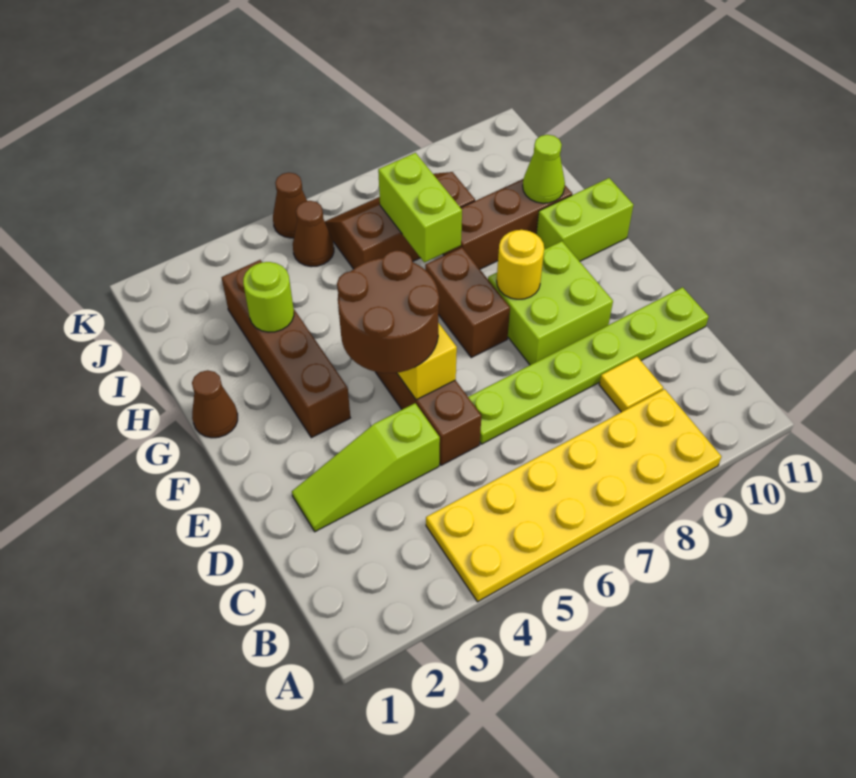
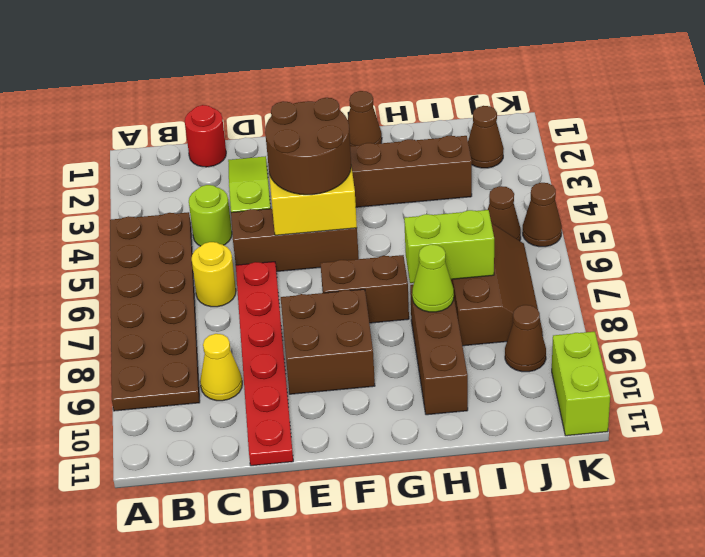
yellow 2x6 plate [426,389,721,602] -> brown 2x6 plate [110,212,200,411]
none -> red 1x1 round brick [185,105,226,167]
yellow 1x1 tile [599,356,663,412] -> yellow 1x1 cone [200,334,242,401]
lime 1x6 plate [468,287,709,444] -> red 1x6 plate [236,262,293,466]
lime 2x2 brick [488,241,613,365] -> brown 2x2 brick [281,289,375,394]
yellow 1x1 round brick [497,230,544,299] -> yellow 1x1 round brick moved to [191,242,236,307]
lime 1x2 brick [536,178,633,261] -> lime 1x2 brick moved to [552,332,610,436]
lime 1x1 round brick [243,262,294,332] -> lime 1x1 round brick moved to [189,185,232,246]
lime 1x1 cone [523,135,565,203] -> lime 1x1 cone moved to [412,244,454,312]
none -> brown 1x1 cone [468,106,504,168]
none -> brown 1x1 cone [505,305,546,372]

